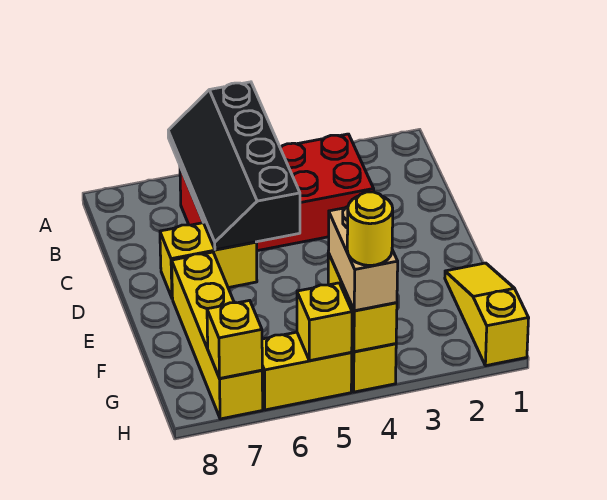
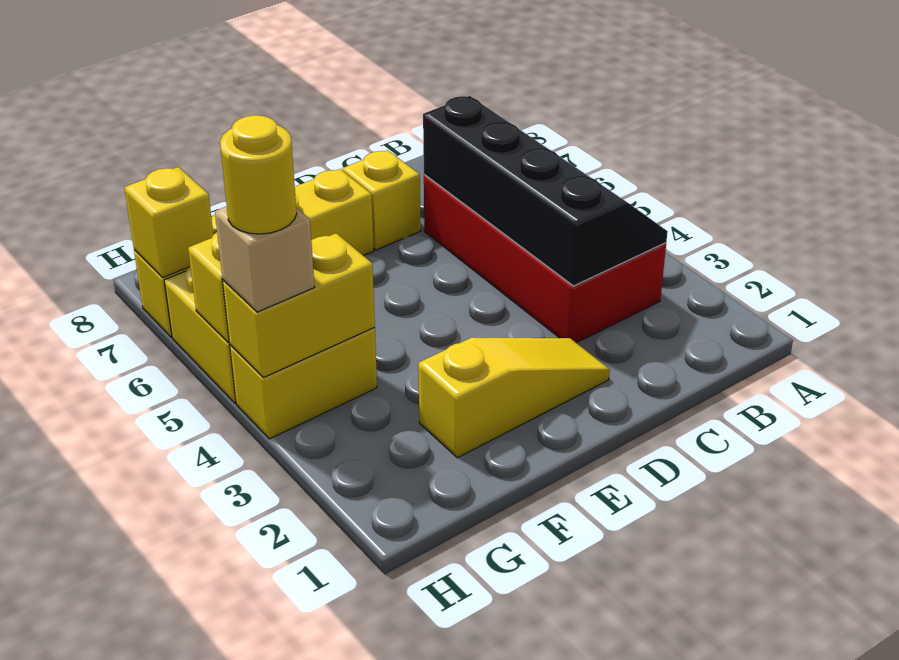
black 2x4 slope [168,82,300,250] -> black 2x4 slope turned to [423,96,668,286]
yellow 1x2 brick [160,223,257,297] -> yellow 1x1 brick [342,150,421,250]
yellow 1x3 slope [445,263,529,366] -> yellow 1x3 slope moved to [418,337,610,458]
tan 1x2 brick [328,207,398,311] -> tan 1x1 brick [215,206,314,312]

